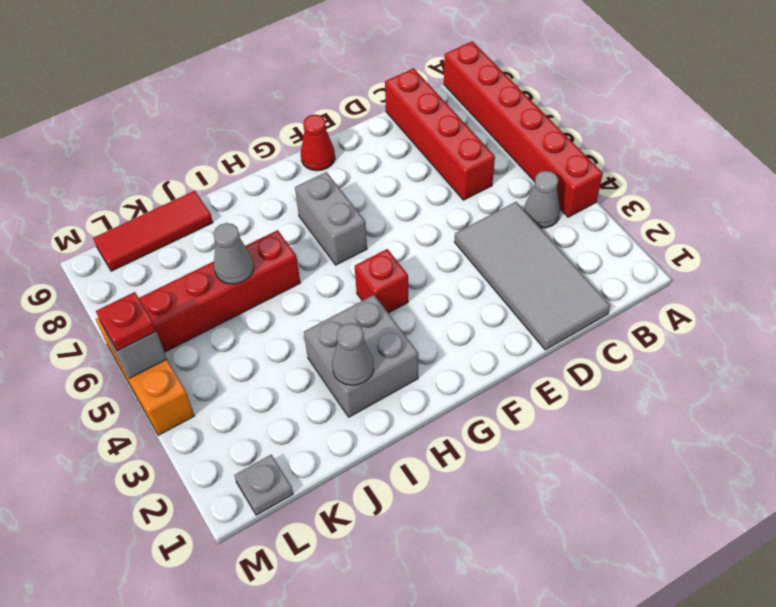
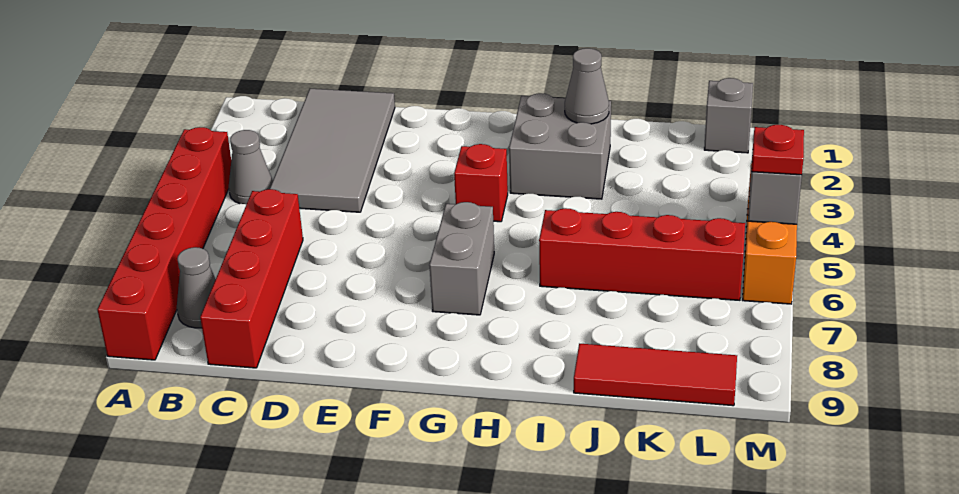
red 1x1 cone [301,114,335,171] -> none
grey 1x1 cone [213,223,254,284] -> grey 1x1 cone moved to [177,247,216,328]
grey 1x1 plate [234,455,293,515] -> grey 1x1 brick [704,78,753,153]

